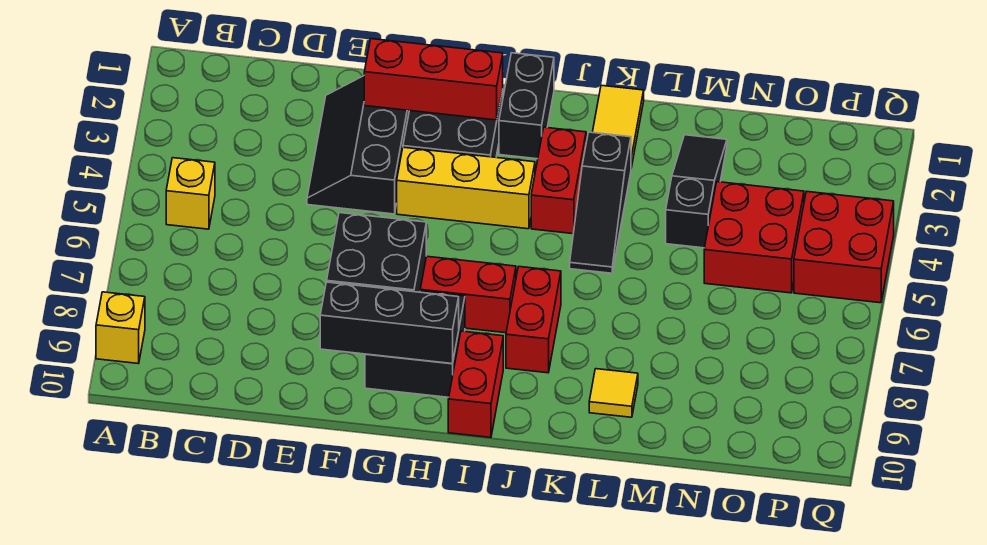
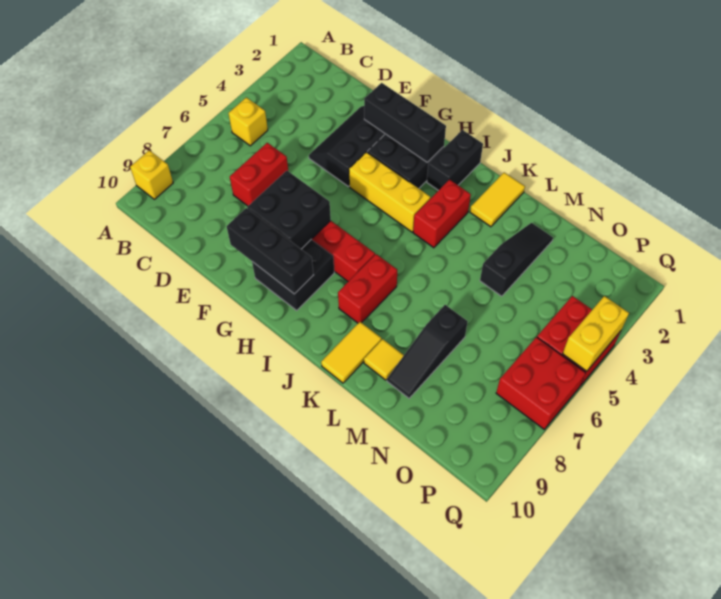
red 1x3 brick [364,39,503,120] -> black 1x3 brick [364,83,446,162]
red 1x2 brick [448,331,503,438] -> red 1x2 brick moved to [230,143,288,206]
black 1x3 slope [570,132,631,273] -> black 1x3 slope moved to [387,305,468,398]
none -> yellow 1x2 tile [321,322,381,383]
red 2x2 brick [704,182,804,293] -> red 2x2 brick moved to [496,337,586,429]
none -> yellow 1x2 brick [563,296,629,371]

